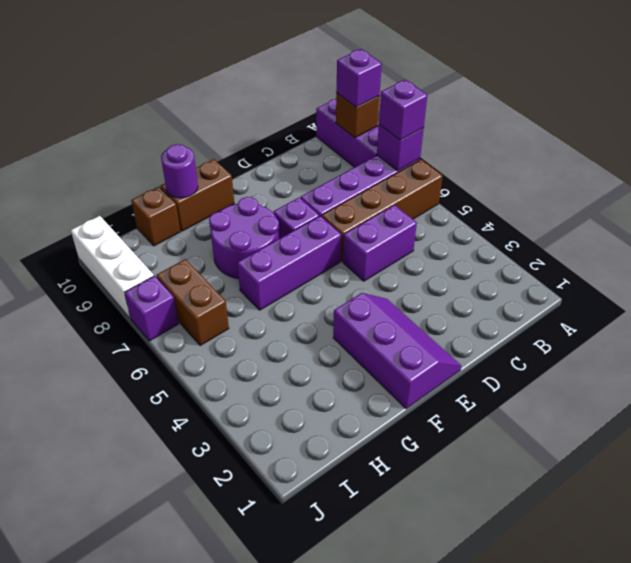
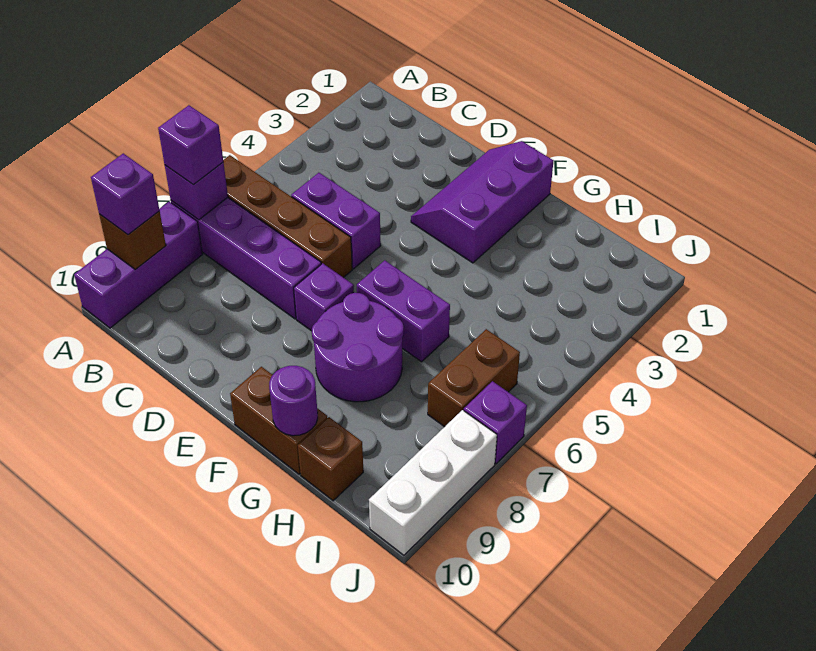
purple 1x3 brick [237,216,341,310] -> purple 1x2 brick [357,260,450,362]

